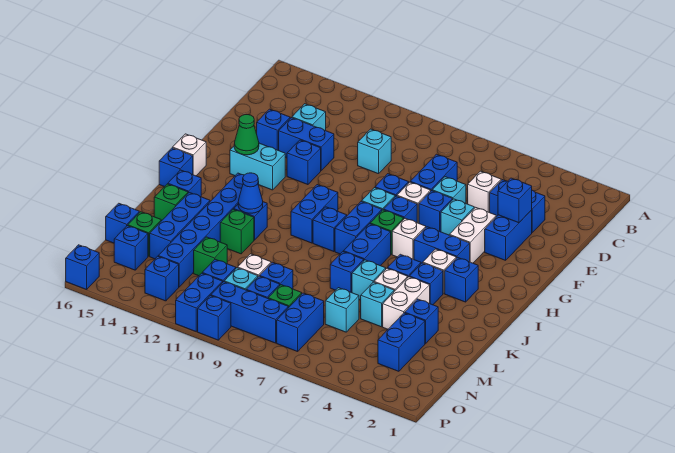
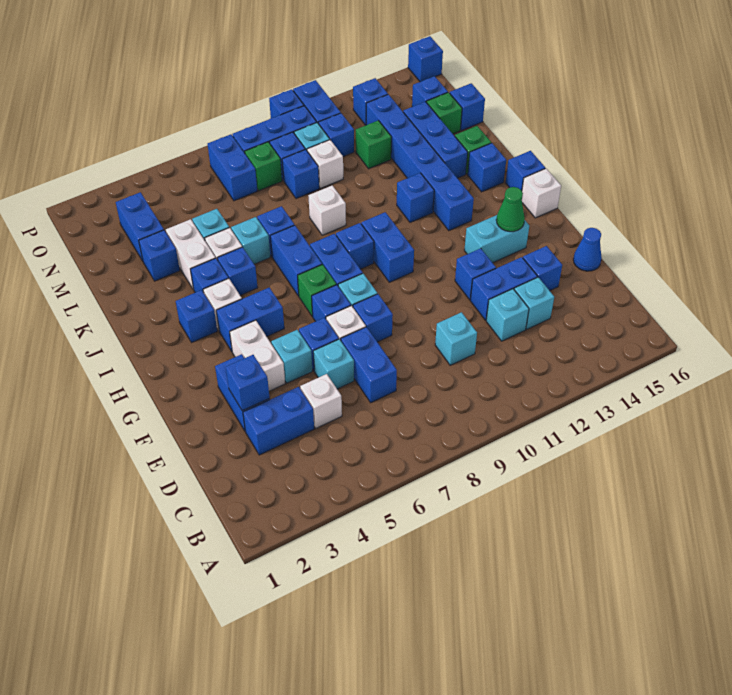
white 1x1 brick [392,218,426,259] -> white 1x1 brick moved to [308,185,346,235]
blue 1x1 cone [238,173,263,213] -> blue 1x1 cone moved to [573,228,602,271]
green 1x1 brick [220,209,254,254] -> none
cyan 1x1 brick [325,288,359,332] -> cyan 1x1 brick moved to [486,289,529,341]

